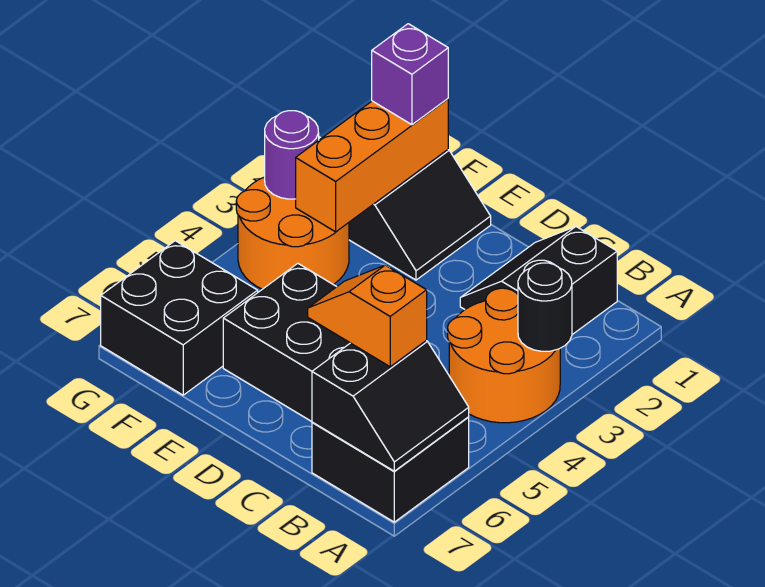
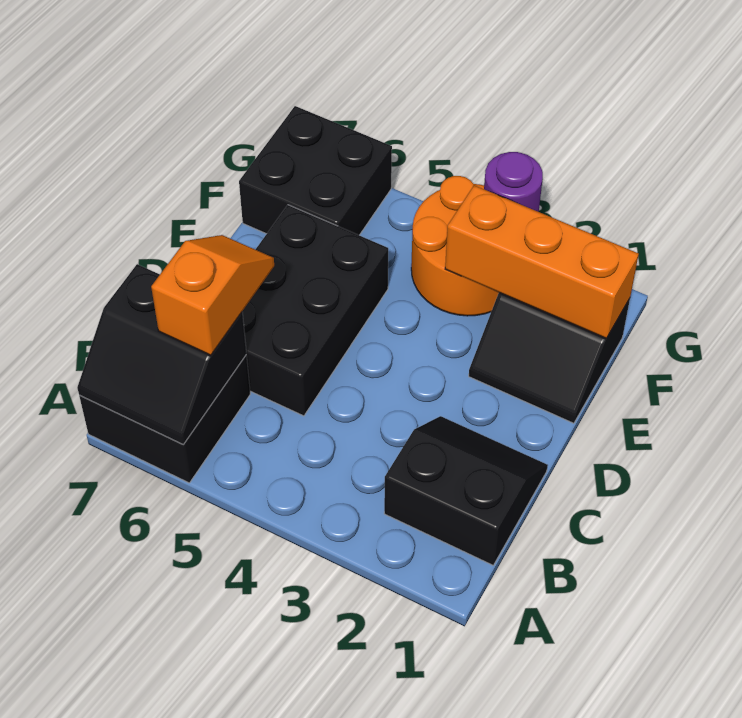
orange 2x2 round brick [448,288,560,423] -> none
black 1x1 round brick [518,263,572,351] -> none
purple 1x1 brick [372,24,448,125] -> none

